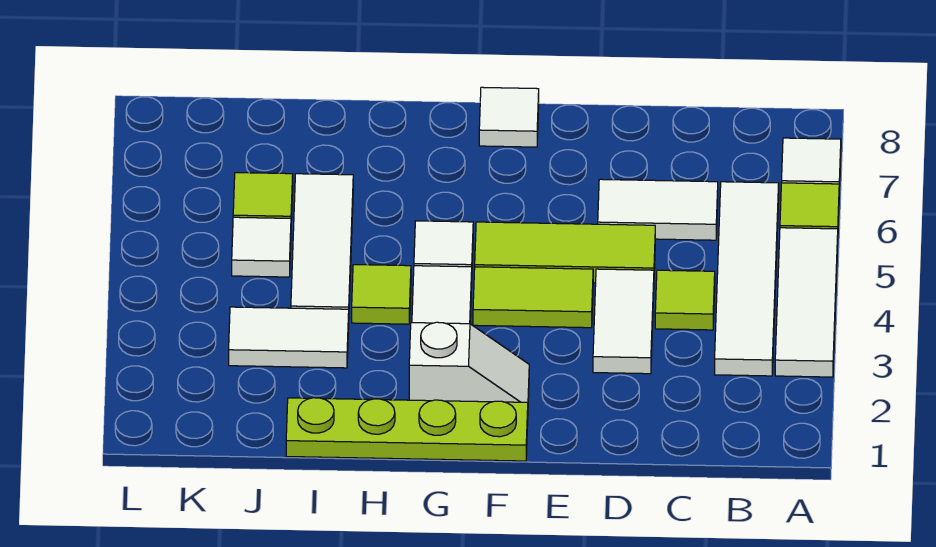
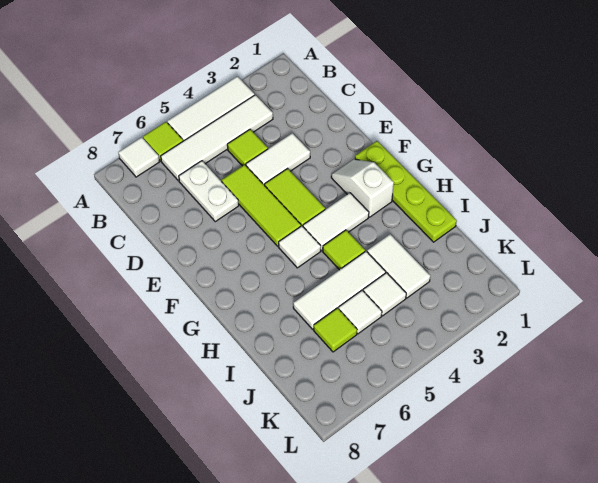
white 1x2 tile [598,179,718,240] -> white 1x2 plate [179,161,239,222]
white 1x1 tile [479,87,539,147] -> white 1x1 tile moved to [363,273,406,316]

